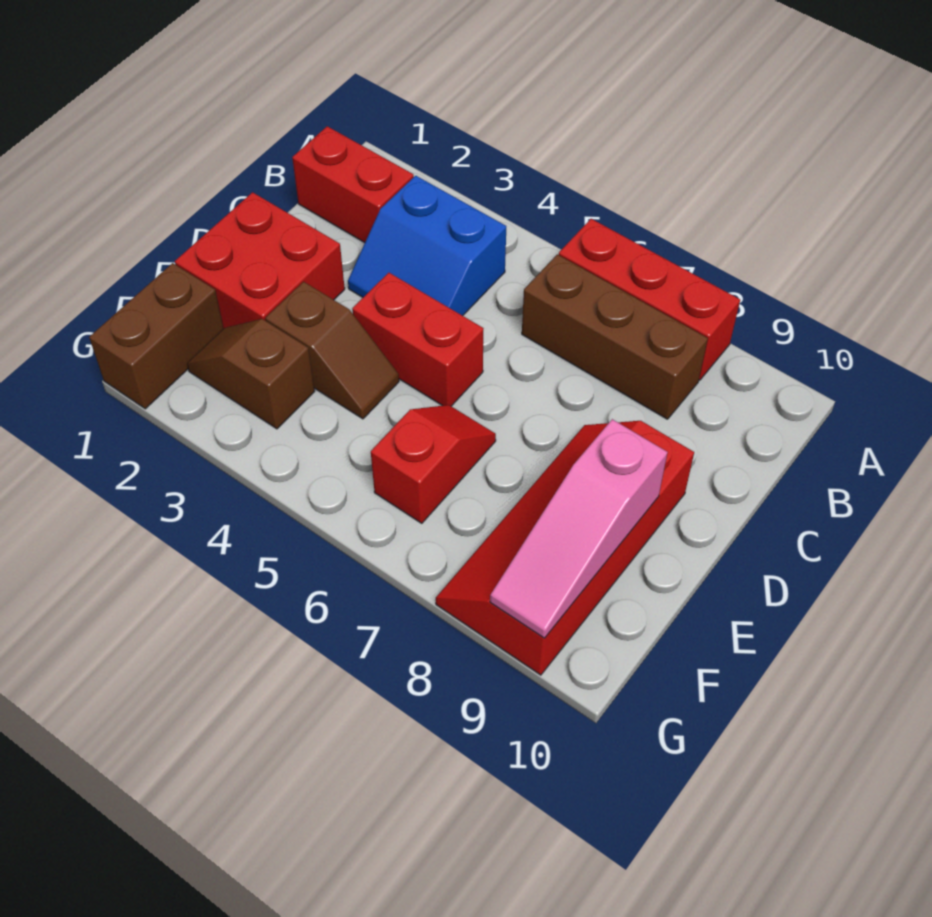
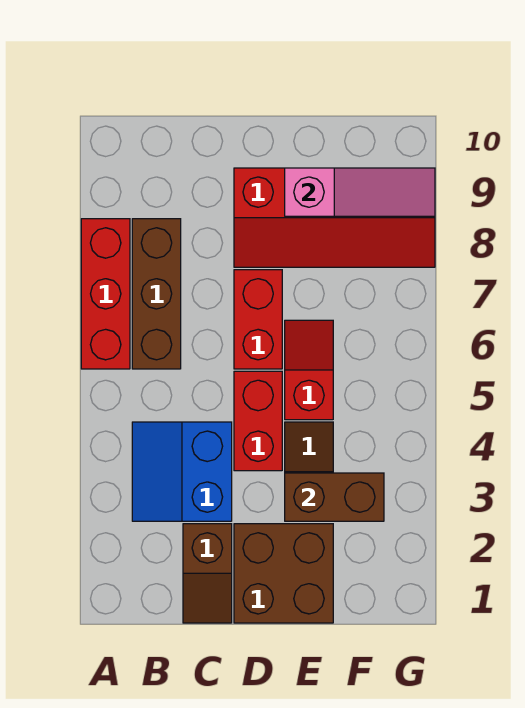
red 1x2 brick [292,126,414,243] -> red 1x2 brick moved to [234,270,282,369]
blue 2x2 slope [348,176,506,316] -> blue 2x2 slope turned to [132,422,232,521]
red 2x2 brick [175,192,345,328] -> brown 2x2 brick [234,524,333,623]
red 1x2 slope [371,405,496,523] -> red 1x2 slope turned to [285,320,333,420]
brown 1x2 brick [89,263,224,409] -> brown 1x2 brick moved to [285,473,384,521]
brown 1x2 slope [187,319,315,429] -> brown 1x2 slope moved to [183,524,232,623]

